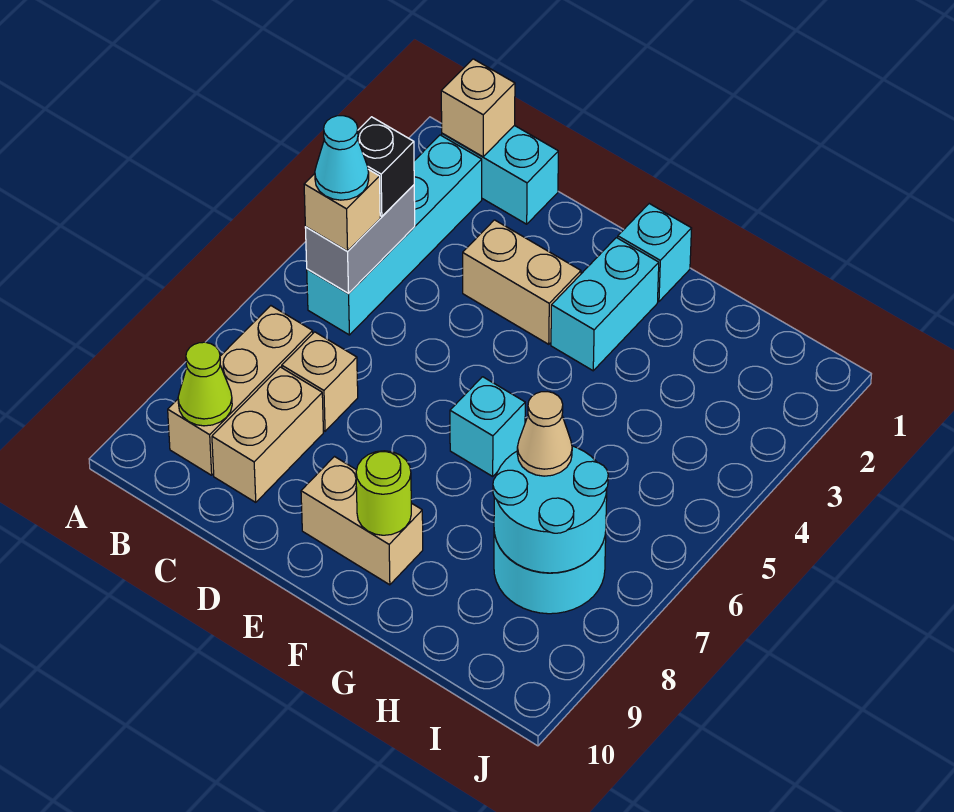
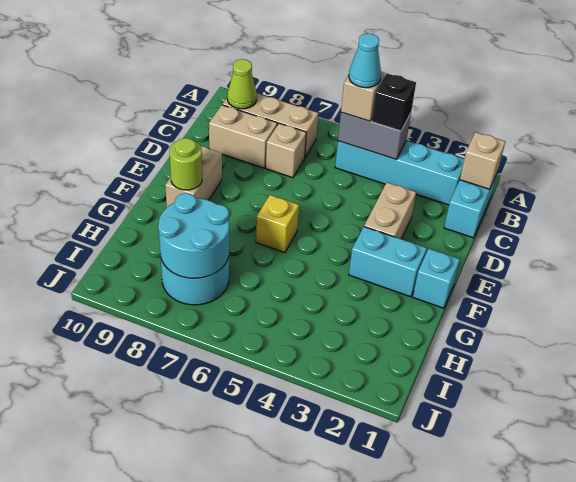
cyan 1x1 brick [450,377,525,476] -> yellow 1x1 brick [256,195,299,253]
tan 1x1 cone [517,392,572,476] -> none

